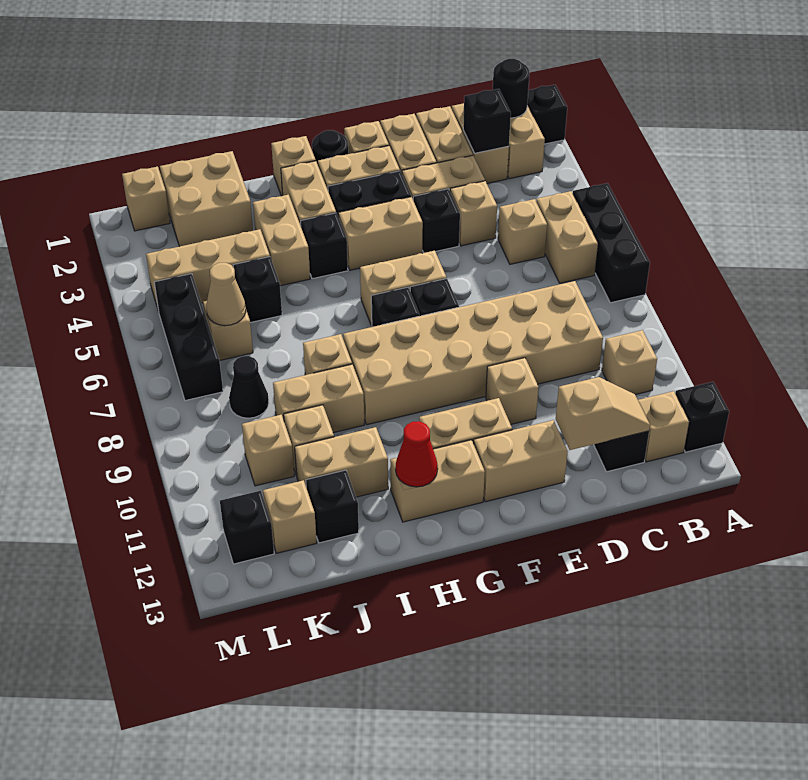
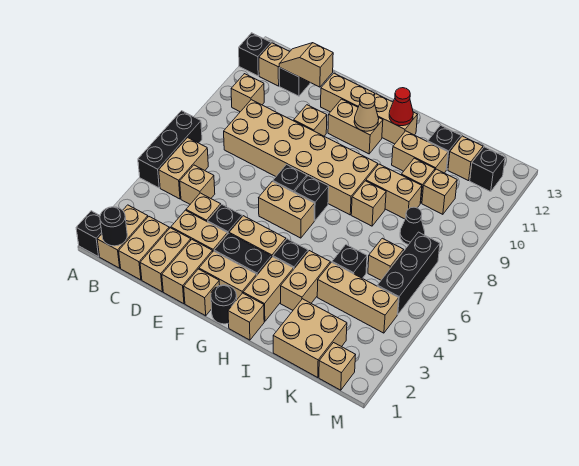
black 1x1 brick [463,89,511,153] -> none
tan 1x1 cone [206,263,246,326] -> tan 1x1 cone moved to [354,93,379,131]

